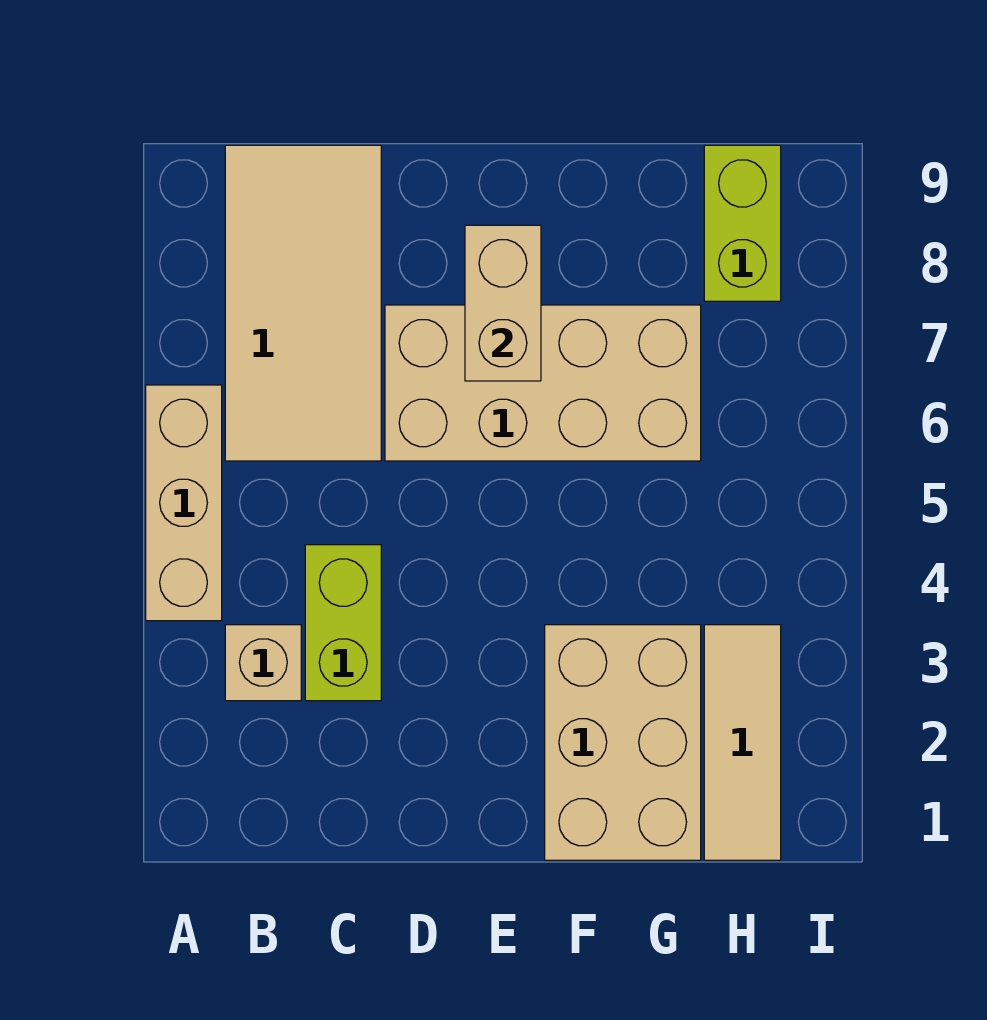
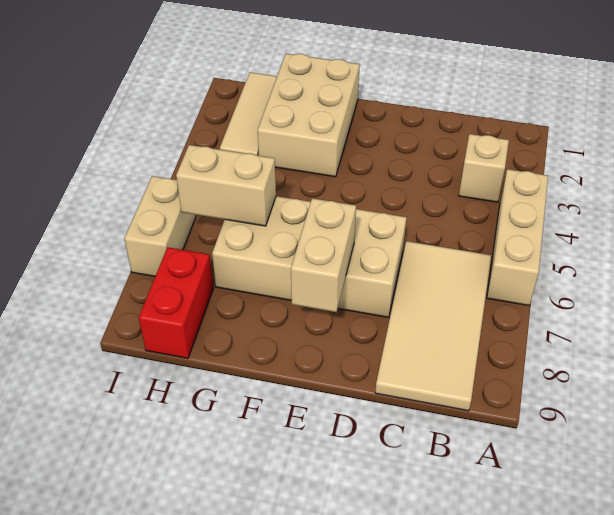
lime 1x2 brick [305,545,381,701] -> none
none -> tan 1x2 brick [176,145,276,226]
lime 1x2 brick [704,145,781,301] -> red 1x2 brick [139,247,213,358]
none -> tan 1x2 brick [124,176,196,276]

